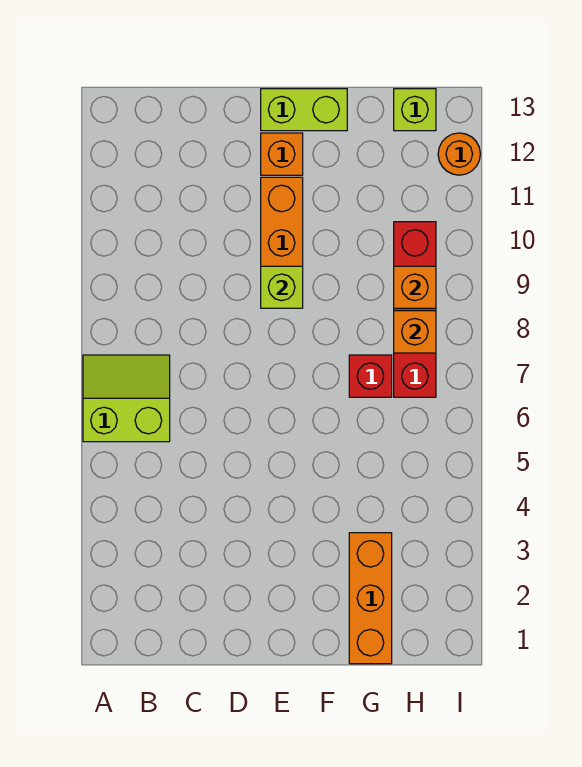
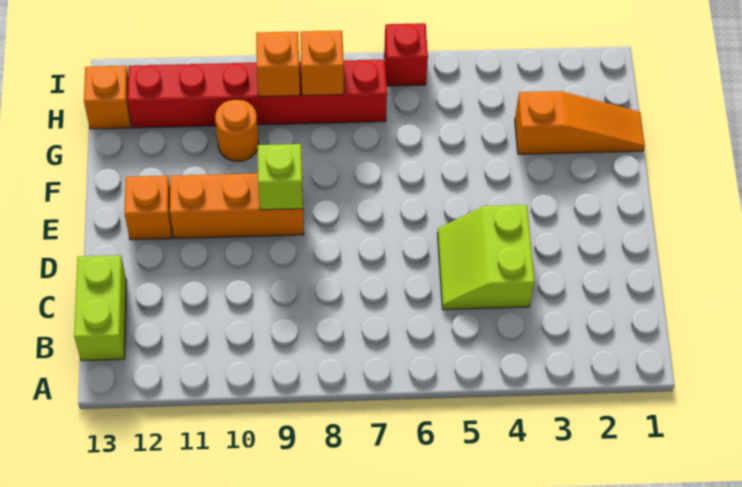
lime 2x2 slope [83,355,170,442] -> lime 2x2 slope moved to [437,205,534,309]
lime 1x2 brick [261,89,347,131] -> lime 1x2 brick moved to [74,255,127,361]
orange 1x3 brick [349,533,392,664] -> orange 1x3 slope [515,91,645,154]
red 1x1 brick [349,355,392,397] -> red 1x1 brick moved to [384,23,428,86]
red 1x4 brick [394,222,436,397] -> red 1x6 brick [128,60,387,128]
lime 1x1 brick [394,89,436,131] -> orange 1x1 brick [84,66,131,129]
orange 1x1 round brick [438,133,480,175] -> orange 1x1 round brick moved to [215,99,259,162]

